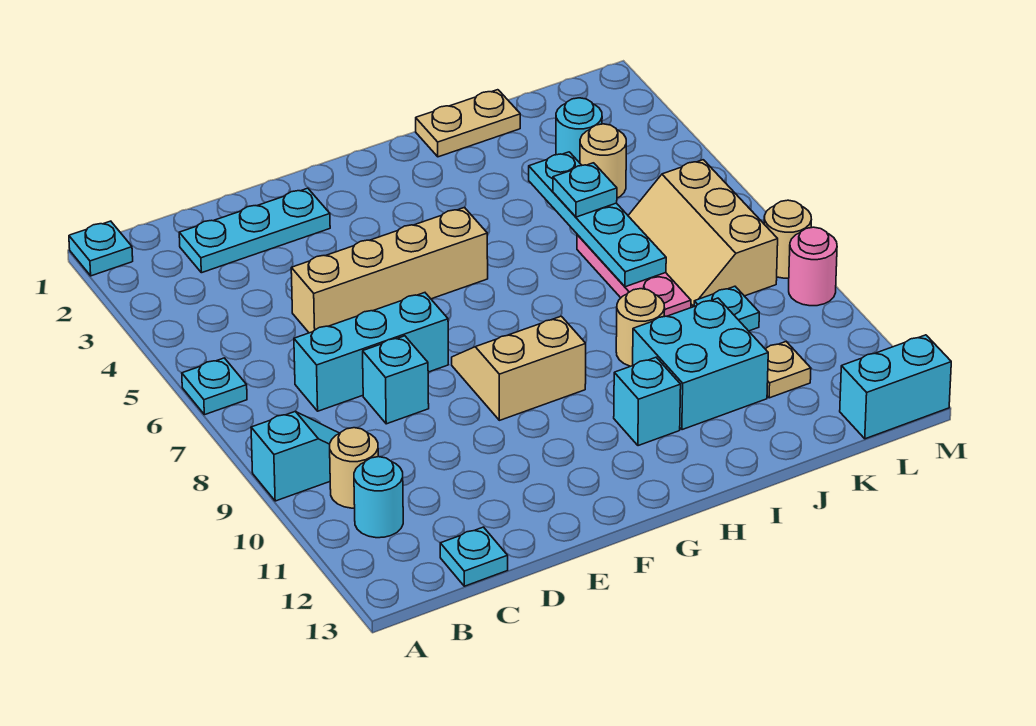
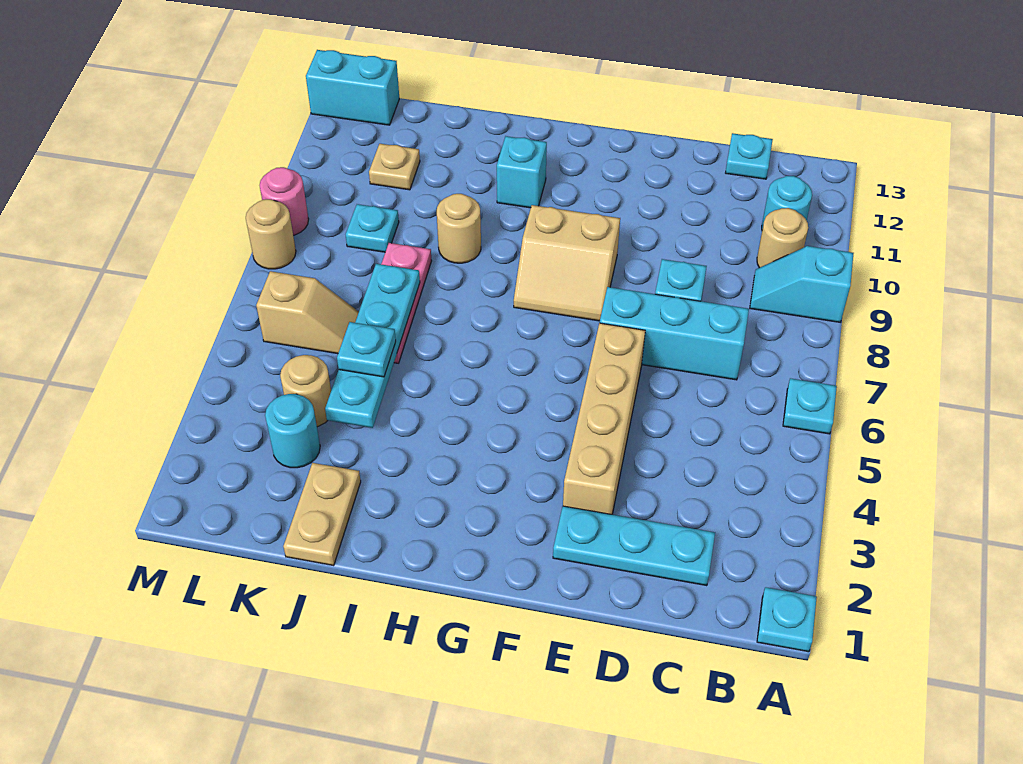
tan 1x4 brick [291,207,488,333] -> tan 1x4 brick turned to [563,323,645,514]
tan 1x2 plate [416,90,520,157] -> tan 1x2 plate turned to [283,463,361,566]
cyan 2x2 brick [633,298,768,430] -> none
tan 2x3 slope [628,160,778,308] -> tan 1x2 slope [256,271,359,354]

